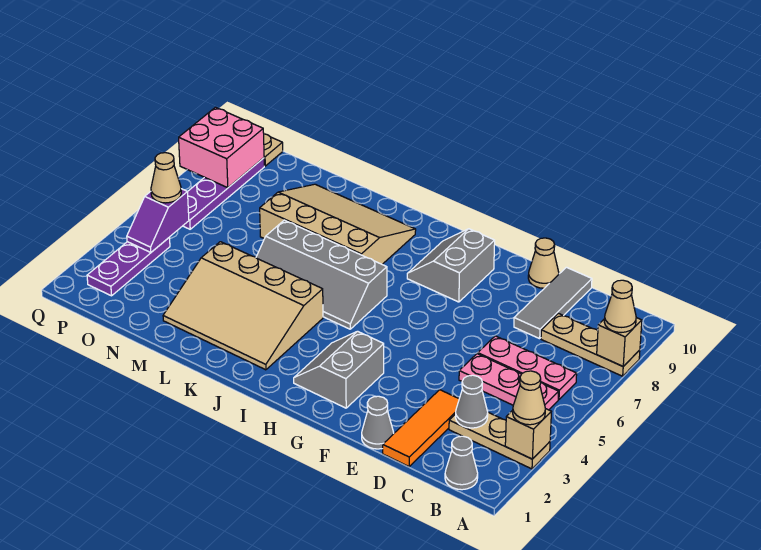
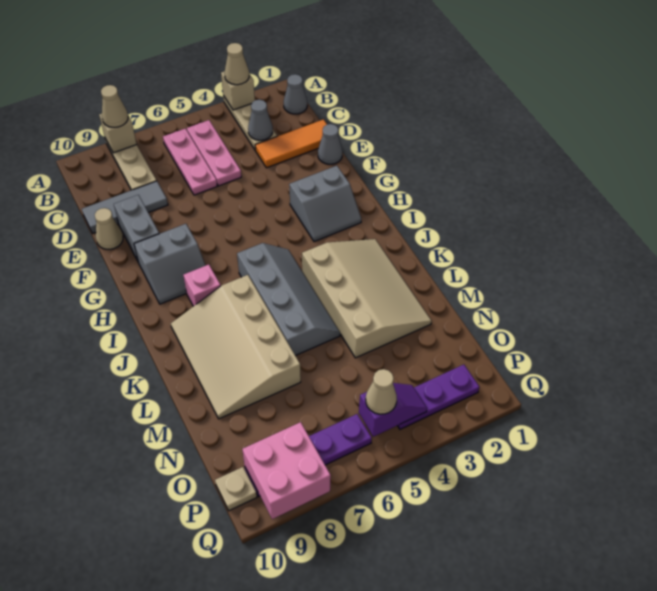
none -> grey 1x2 brick [114,195,159,263]
none -> pink 1x1 brick [183,265,221,306]

